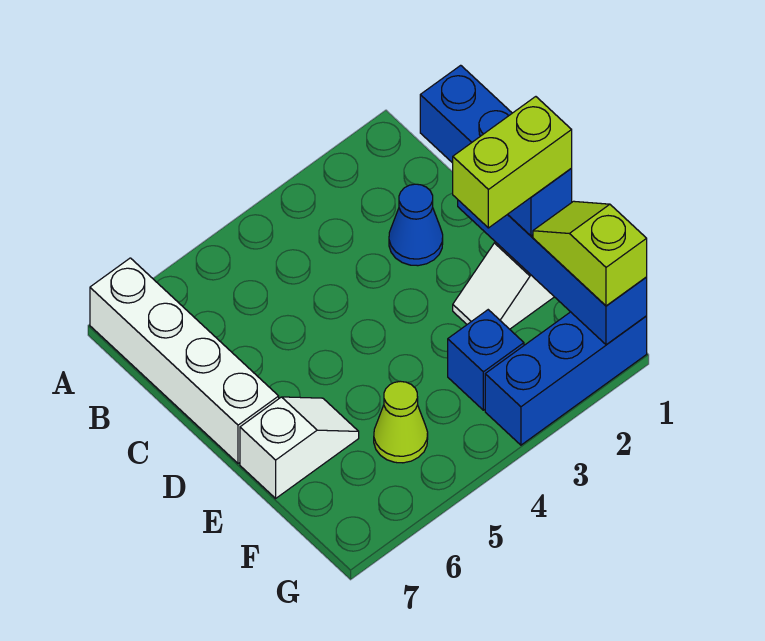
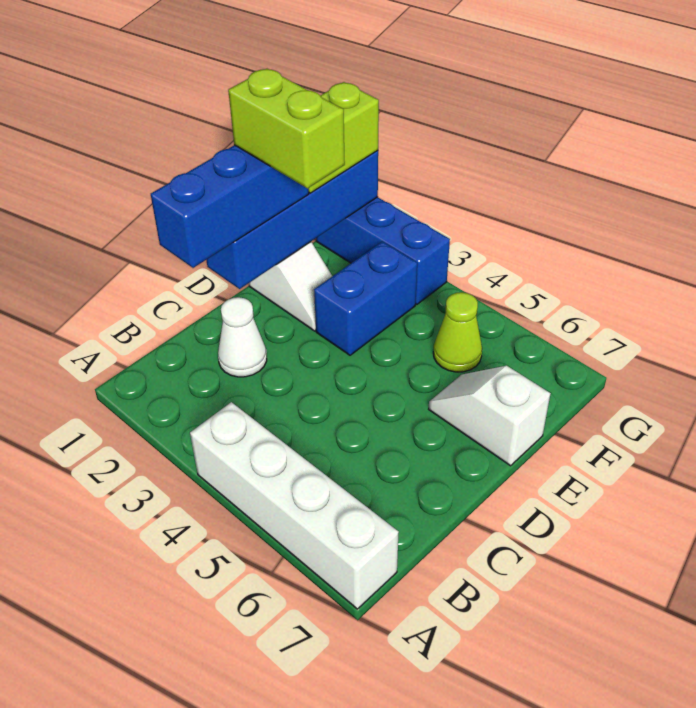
white 1x4 brick [90,258,279,464] -> white 1x4 brick turned to [190,402,399,609]
blue 1x1 cone [389,184,443,266] -> white 1x1 cone [218,297,267,377]
blue 1x1 brick [448,310,524,410] -> blue 1x2 brick [314,242,417,355]

